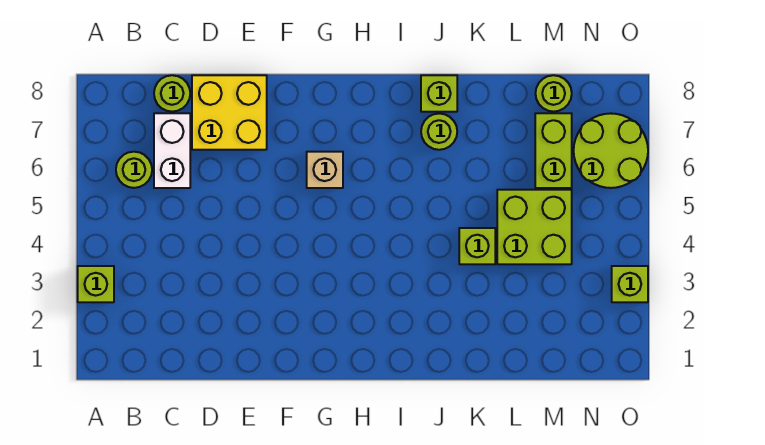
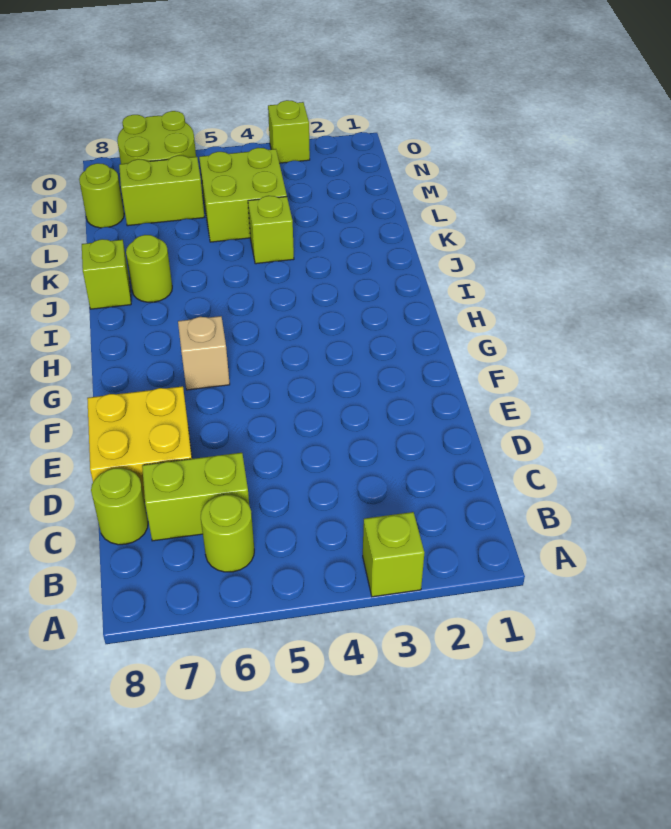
white 1x2 brick [154,113,190,188] -> lime 1x2 brick [142,453,249,541]

